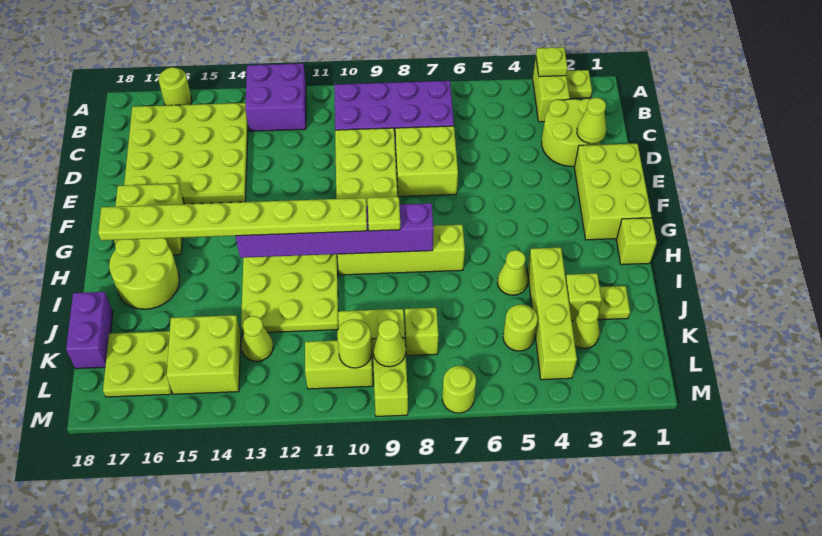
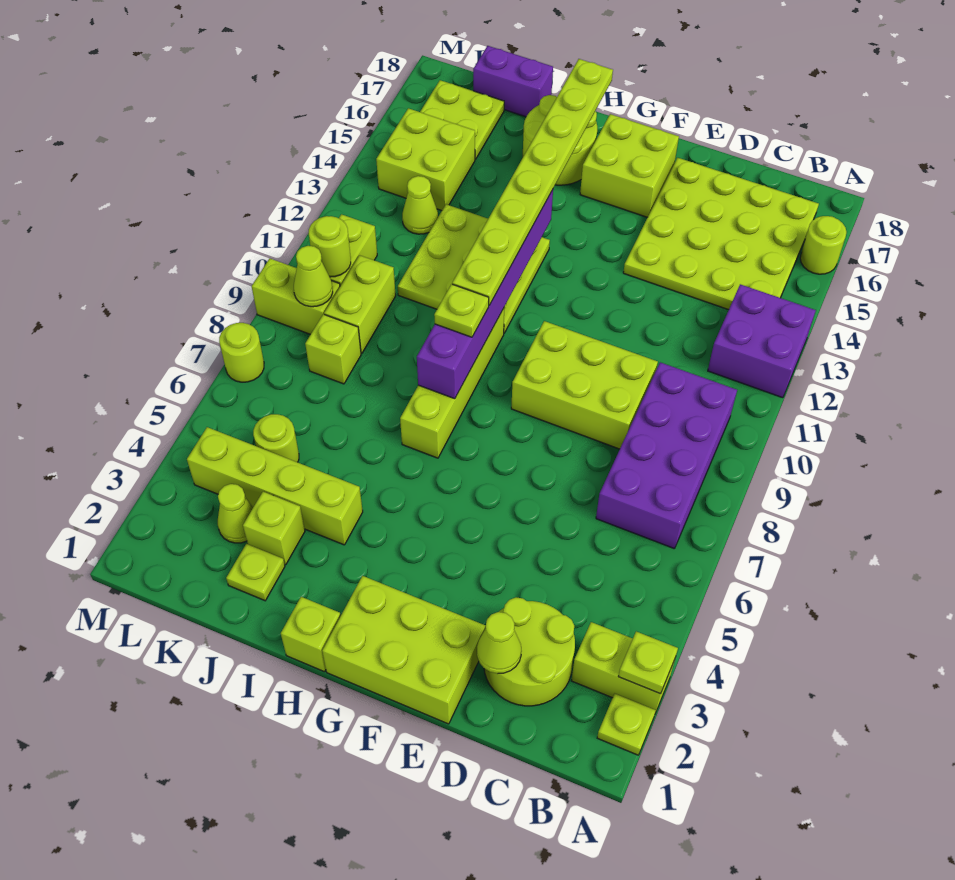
lime 2x2 brick [395,126,458,197] -> none
lime 1x1 cone [497,250,528,295] -> none

